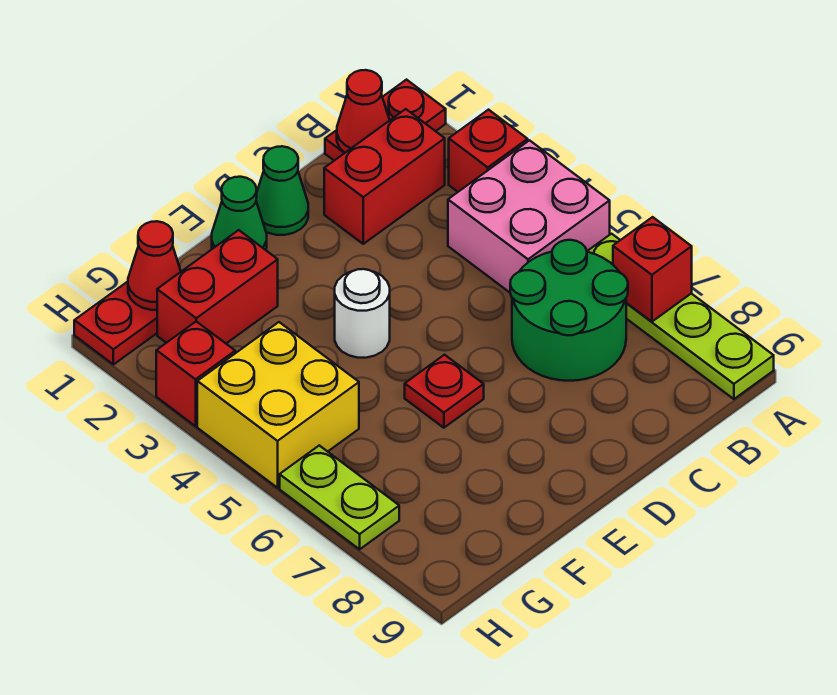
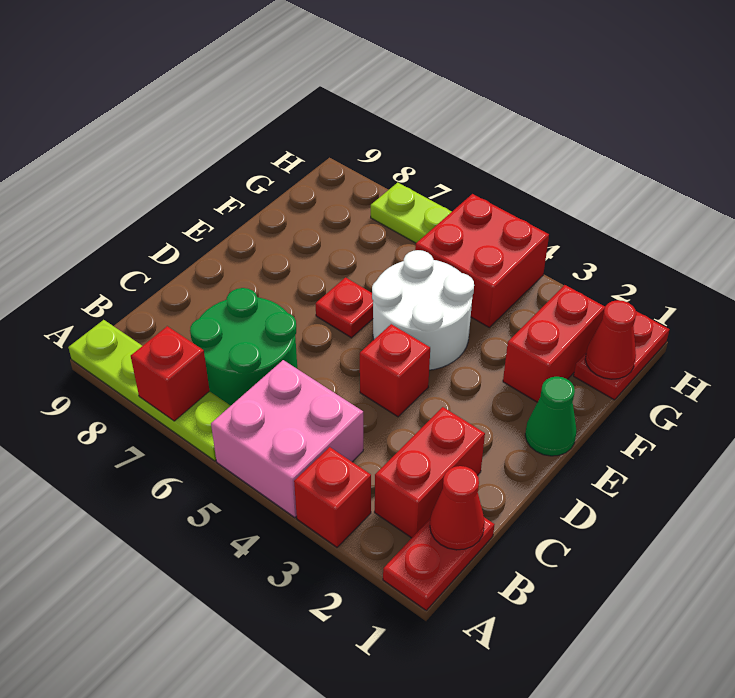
green 1x1 cone [256,146,308,235] -> none
white 1x1 round brick [335,269,390,358] -> white 2x2 round brick [372,250,474,370]
yellow 2x2 brick [197,322,359,488] -> red 2x2 brick [415,194,549,327]
red 1x1 brick [156,322,235,426] -> red 1x1 brick moved to [360,324,430,417]

